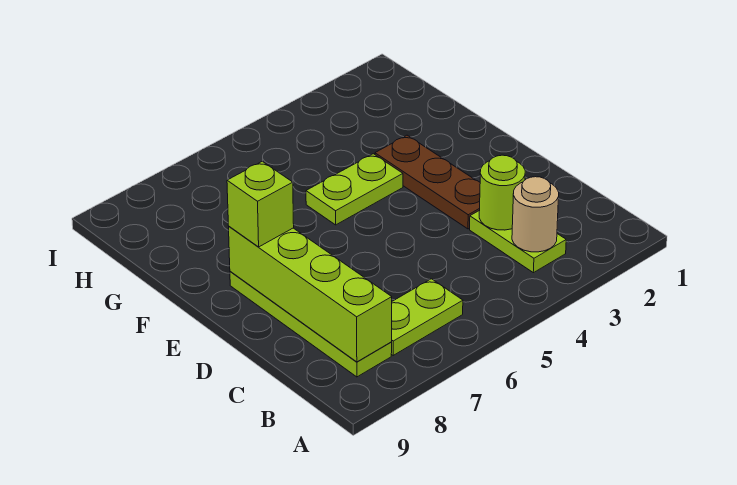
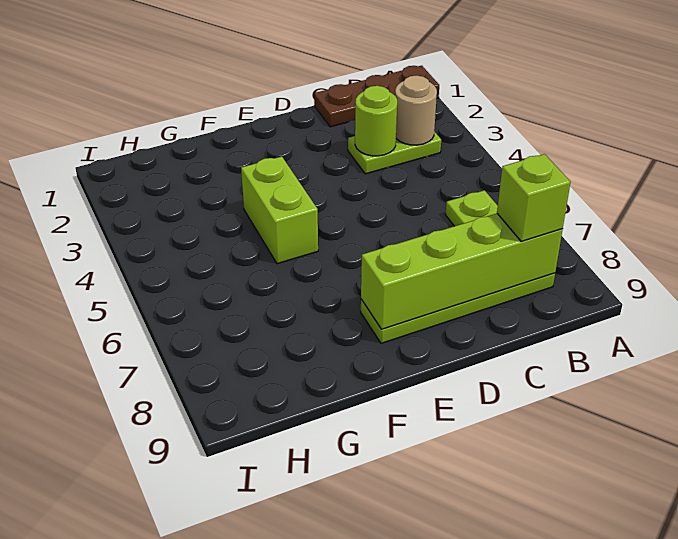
brown 1x3 plate [375,135,480,229] -> brown 1x3 plate moved to [314,66,439,127]
lime 1x1 brick [227,161,294,247] -> lime 1x1 brick moved to [497,154,570,241]
lime 1x2 plate [306,154,403,225] -> lime 1x2 brick [241,156,318,264]

